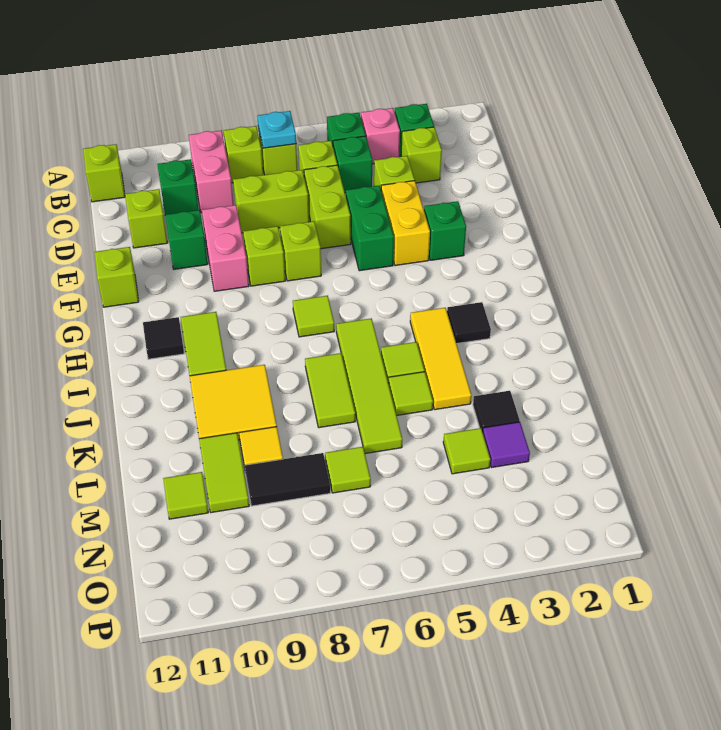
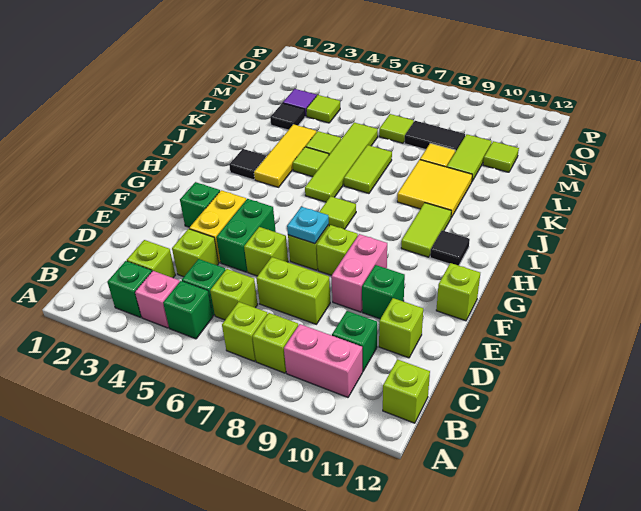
cyan 1x1 plate [257,111,296,148] -> cyan 1x1 plate moved to [287,207,329,244]
pink 1x2 brick [189,131,234,212] -> pink 1x2 brick turned to [284,324,363,397]
lime 1x2 brick [304,165,351,249] -> lime 1x1 brick [244,227,288,276]

